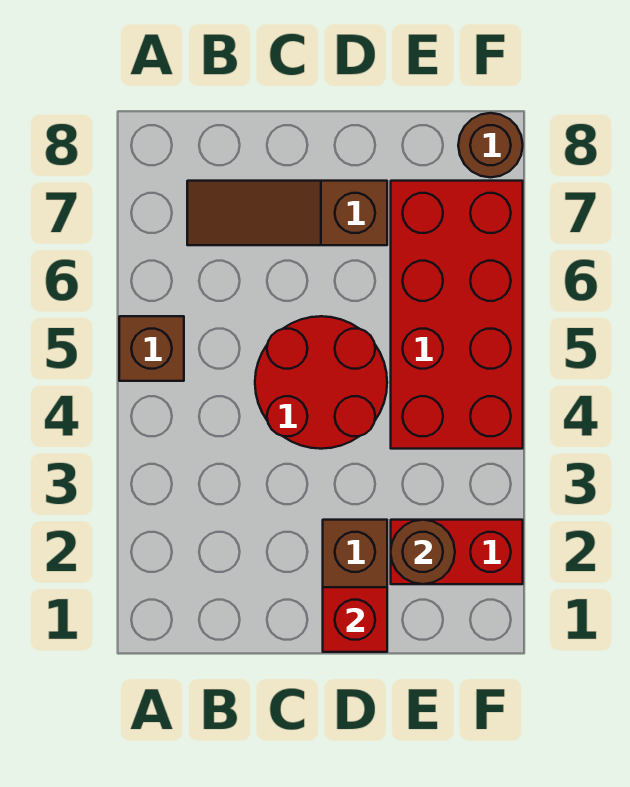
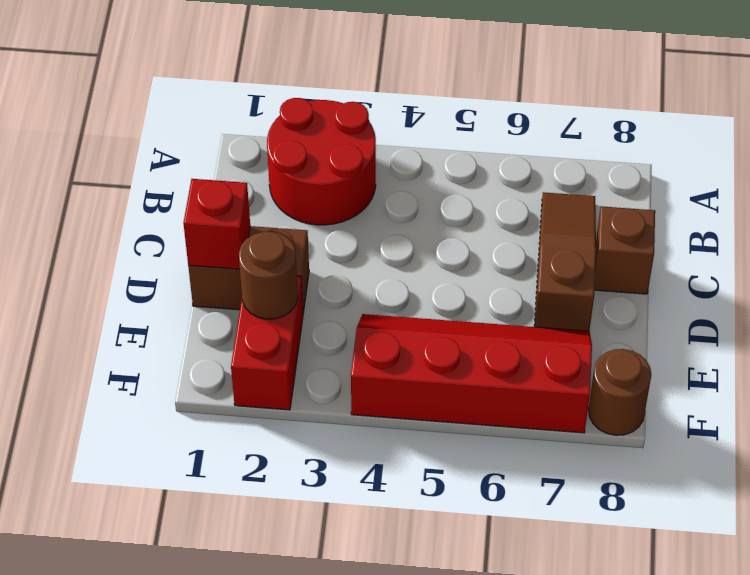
brown 1x1 brick [119,316,184,381] -> brown 1x1 brick moved to [594,206,655,294]
red 2x2 round brick [255,316,387,449] -> red 2x2 round brick moved to [267,98,376,225]
red 2x4 brick [391,181,523,449] -> red 2x4 slope [351,314,592,433]

